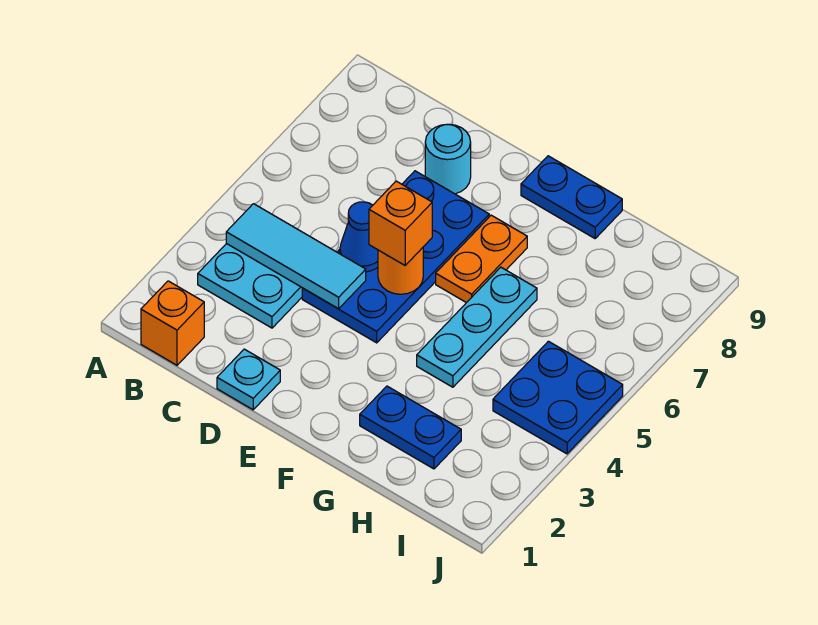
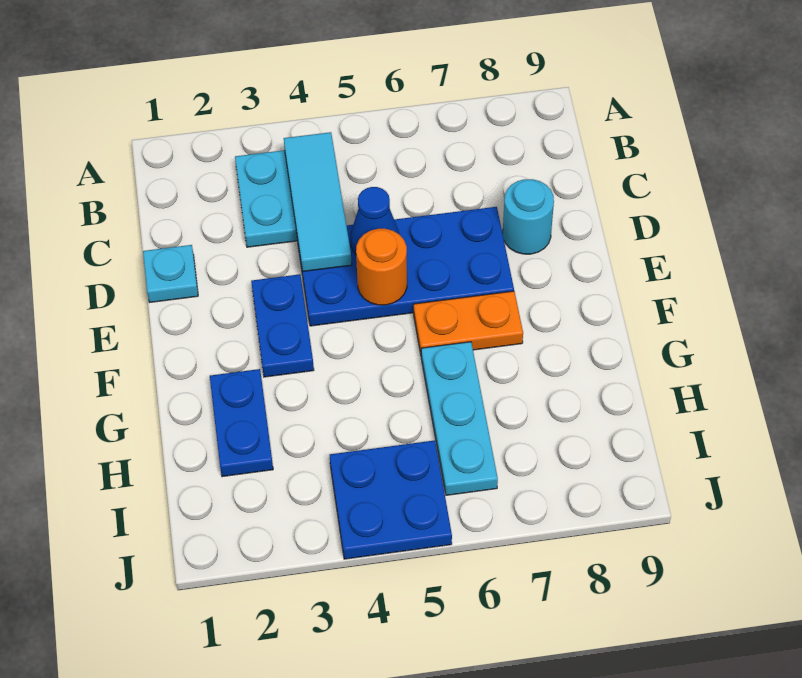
orange 1x1 brick [141,281,204,365] -> none
orange 1x1 brick [369,181,432,265] -> none
blue 1x2 plate [521,156,622,238] -> blue 1x2 plate moved to [251,274,314,377]
cyan 1x3 plate [417,267,537,387] -> cyan 1x3 plate turned to [421,342,498,495]

